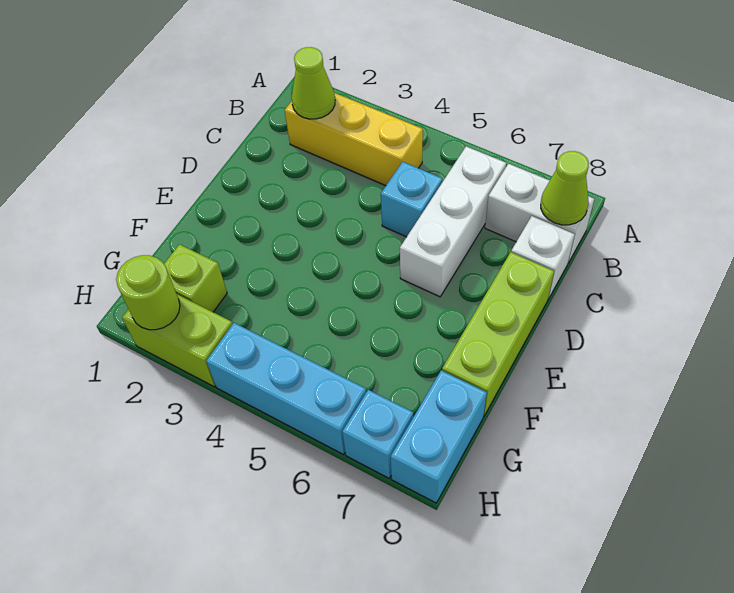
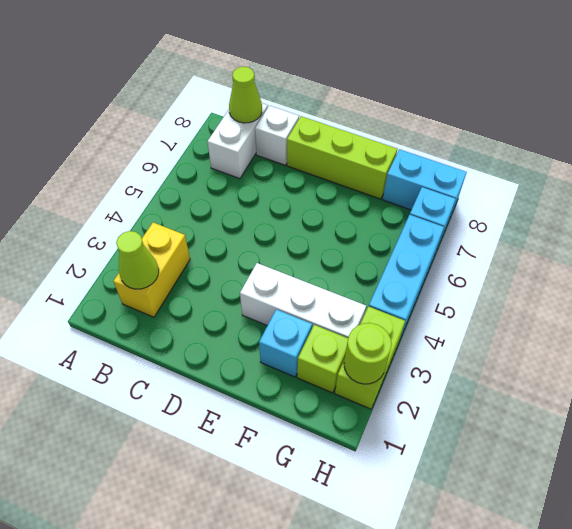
yellow 1x3 brick [285,93,423,186] -> yellow 1x2 brick [114,222,190,317]
white 1x3 brick [400,146,506,297] -> white 1x3 brick moved to [240,263,366,338]
cyan 1x1 brick [381,162,442,237] -> cyan 1x1 brick moved to [259,309,312,377]

